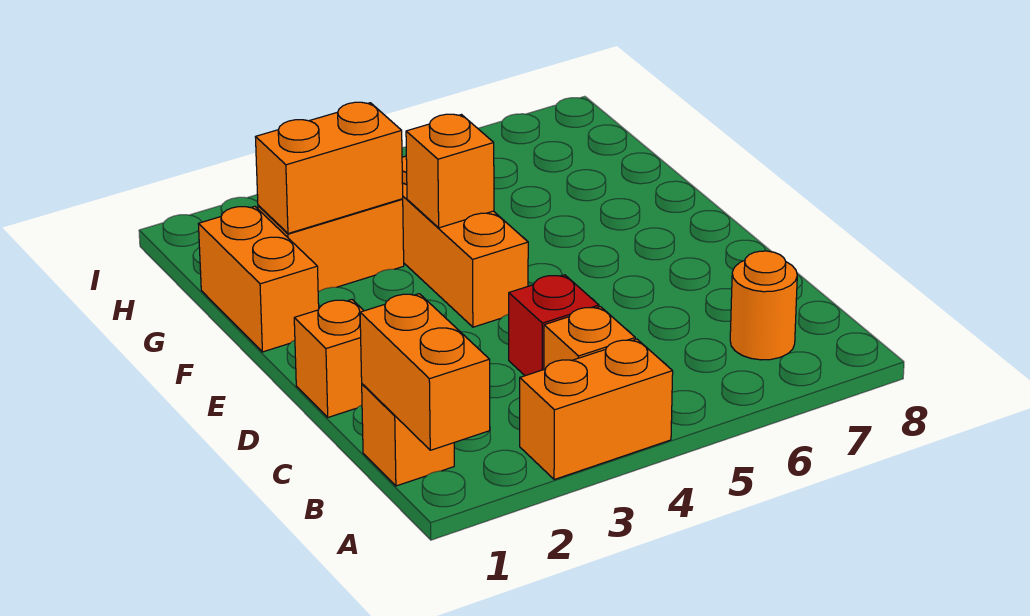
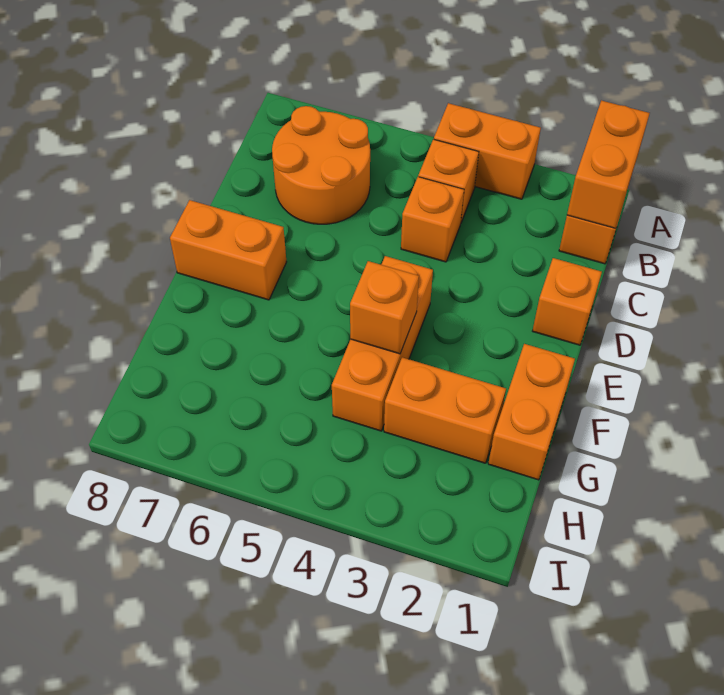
orange 1x1 round brick [730,251,797,360] -> orange 2x2 round brick [272,106,370,224]
red 1x1 brick [509,275,599,376] -> orange 1x1 brick [401,177,464,262]
orange 1x2 brick [256,102,403,233] -> orange 1x2 brick moved to [170,200,286,300]

